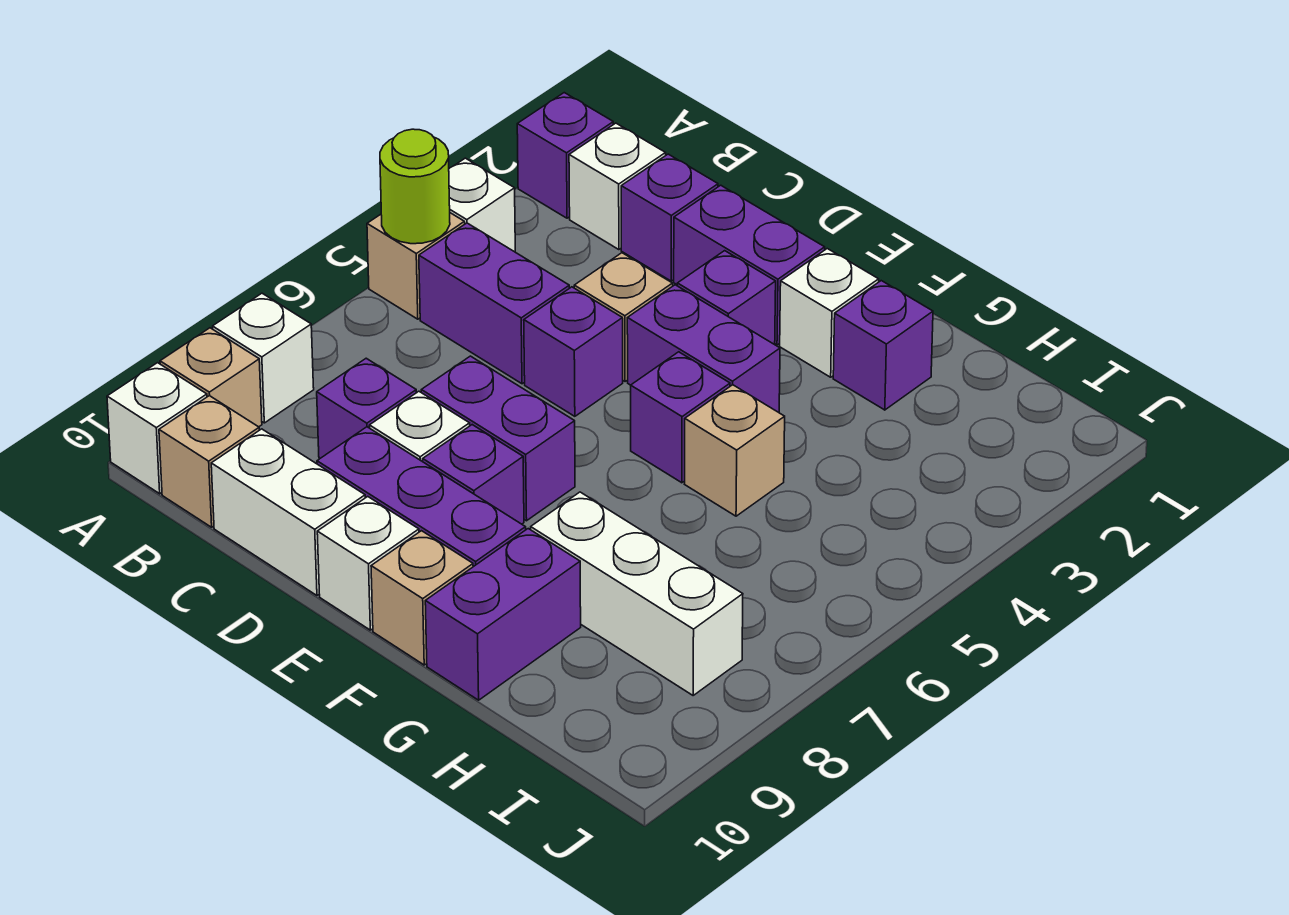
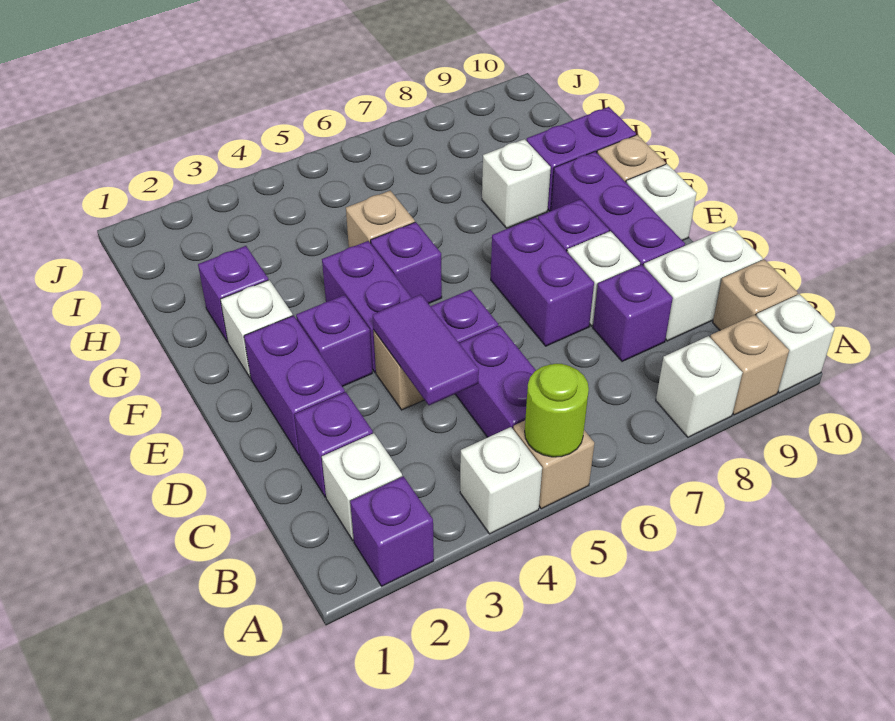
none -> purple 1x2 tile [373,295,479,405]
white 1x2 brick [211,429,365,595] -> white 1x2 brick turned to [644,226,762,341]
white 1x3 brick [531,492,743,695] -> white 1x1 brick [482,139,551,228]

